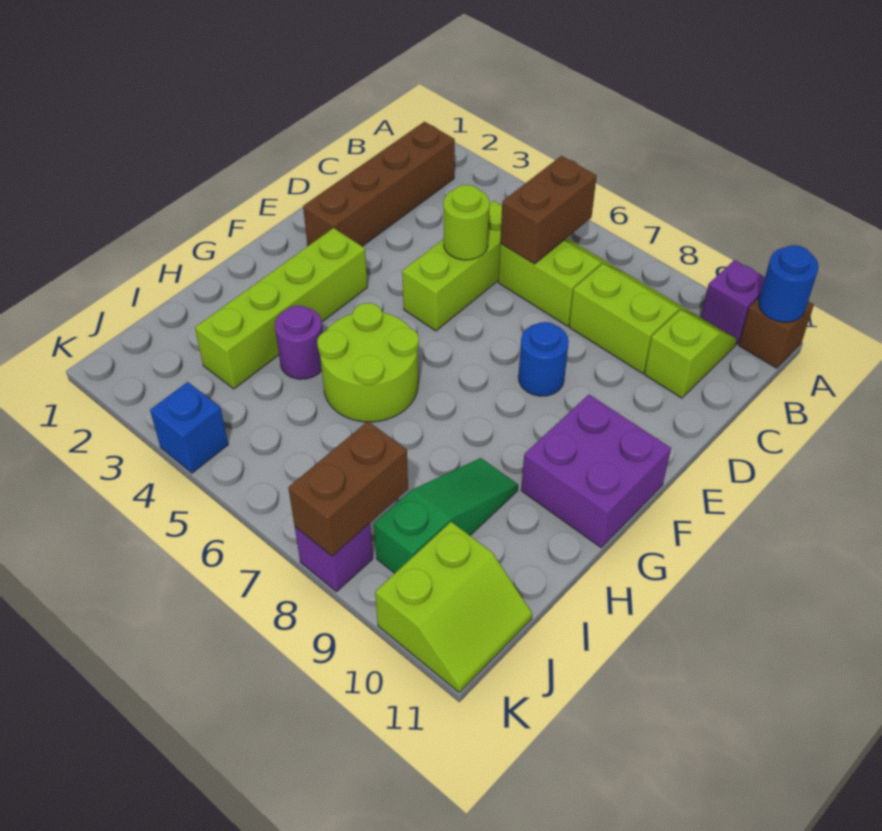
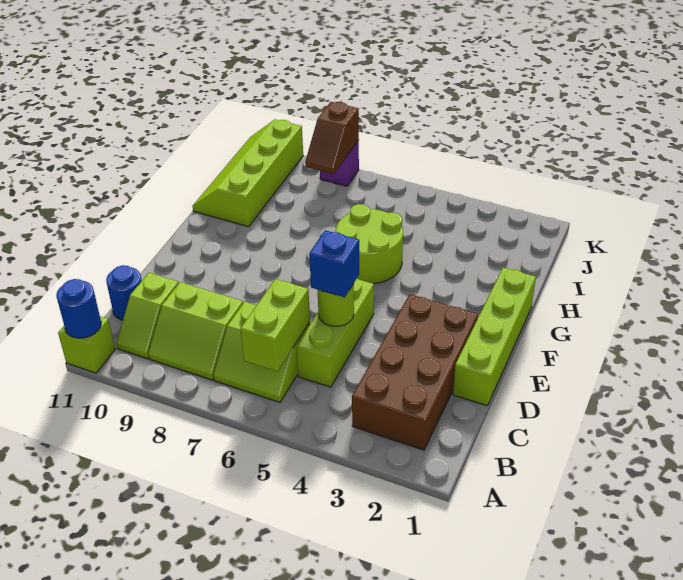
purple 1x1 brick [701,260,765,345] -> none
brown 1x1 brick [739,298,814,368] -> lime 1x1 brick [58,316,115,373]
brown 1x4 brick [303,122,455,246] -> brown 2x4 brick [352,294,478,450]
brown 1x2 brick [500,156,597,264] -> lime 1x2 brick [241,279,310,371]
blue 1x1 round brick [518,322,569,396] -> blue 1x1 round brick moved to [106,265,142,320]
lime 1x4 brick [195,228,367,389] -> lime 1x4 brick moved to [453,268,536,406]
purple 2x2 brick [521,395,671,548] -> none
purple 1x1 round brick [275,306,323,379] -> none
green 1x3 slope [374,458,518,573] -> none
brown 1x2 brick [288,421,408,556] -> brown 1x2 slope [305,102,359,174]
lime 2x2 slope [375,522,532,692] -> lime 2x4 slope [193,119,303,227]
blue 1x1 brick [150,382,228,473] -> blue 1x1 brick moved to [309,230,359,297]

